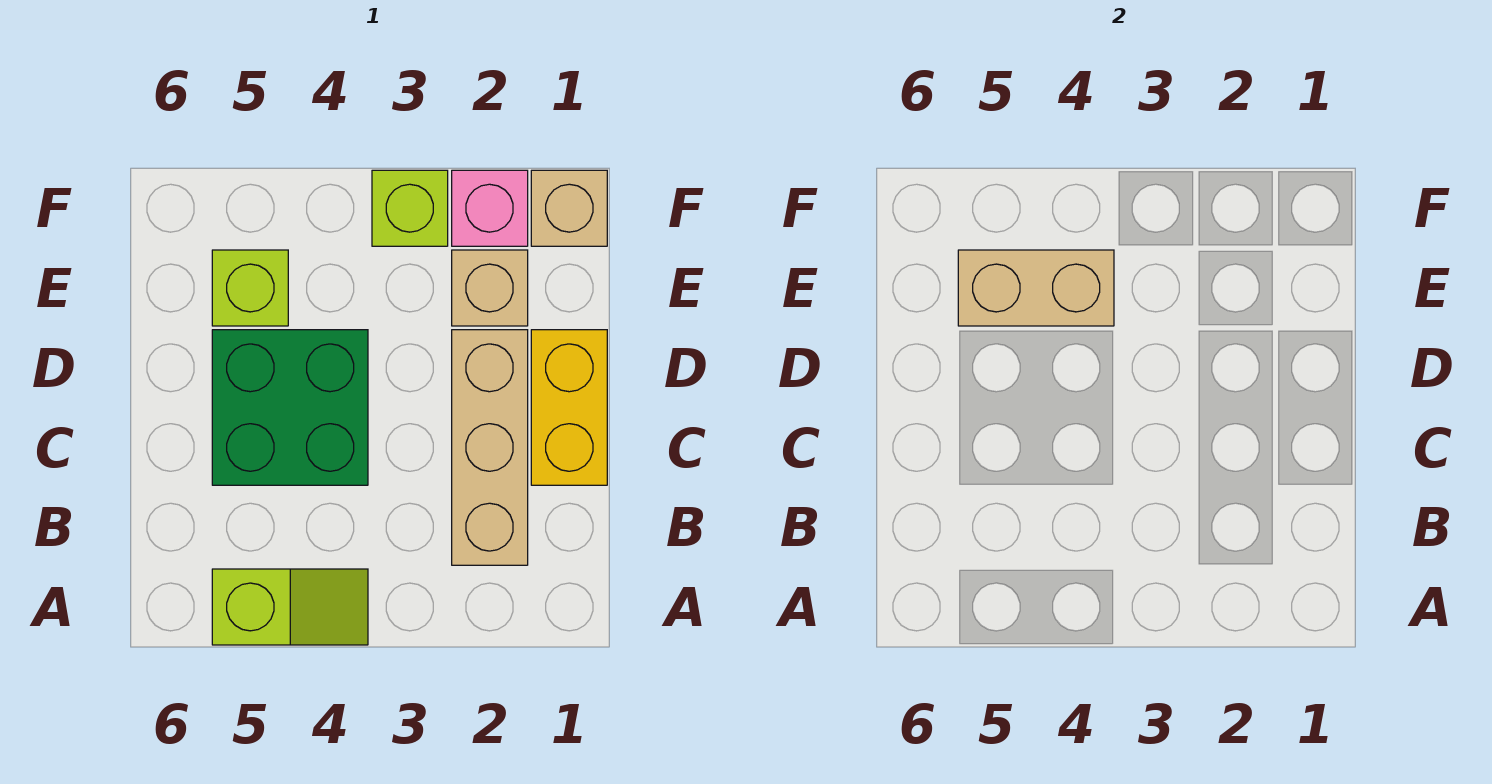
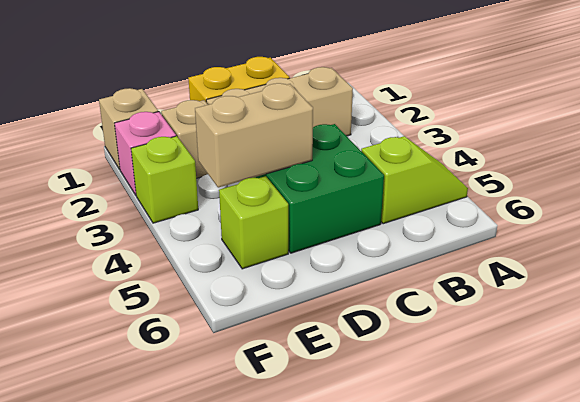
lime 1x2 slope [212,569,368,645] -> lime 1x2 slope turned to [361,136,468,224]
tan 1x2 brick [958,250,1114,326] -> tan 1x2 brick turned to [195,83,313,188]

